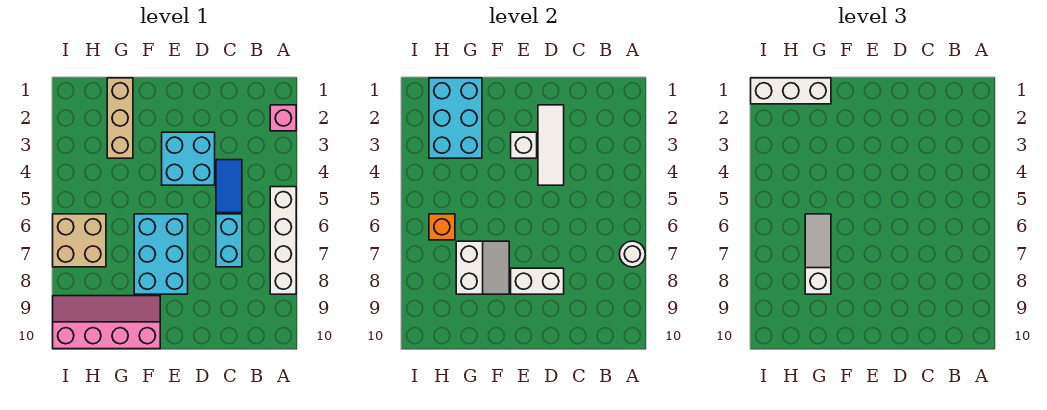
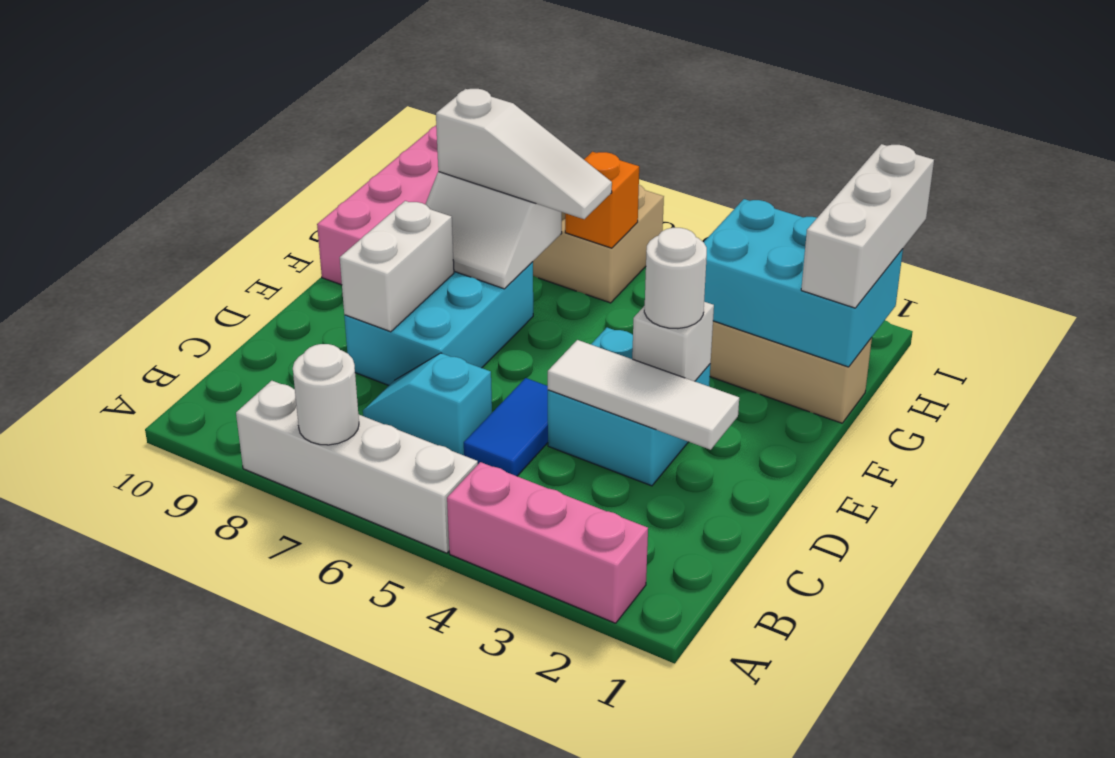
pink 1x1 brick [270,105,296,131] -> pink 1x3 brick [447,462,648,623]
blue 1x2 tile [216,160,242,213] -> blue 1x2 tile turned to [464,378,548,476]
cyan 1x2 brick [216,214,242,267] -> cyan 1x2 slope [363,353,492,455]
none -> white 1x1 round brick [644,228,707,328]
cyan 2x3 brick [134,214,188,294] -> cyan 2x3 brick turned to [344,262,533,385]

